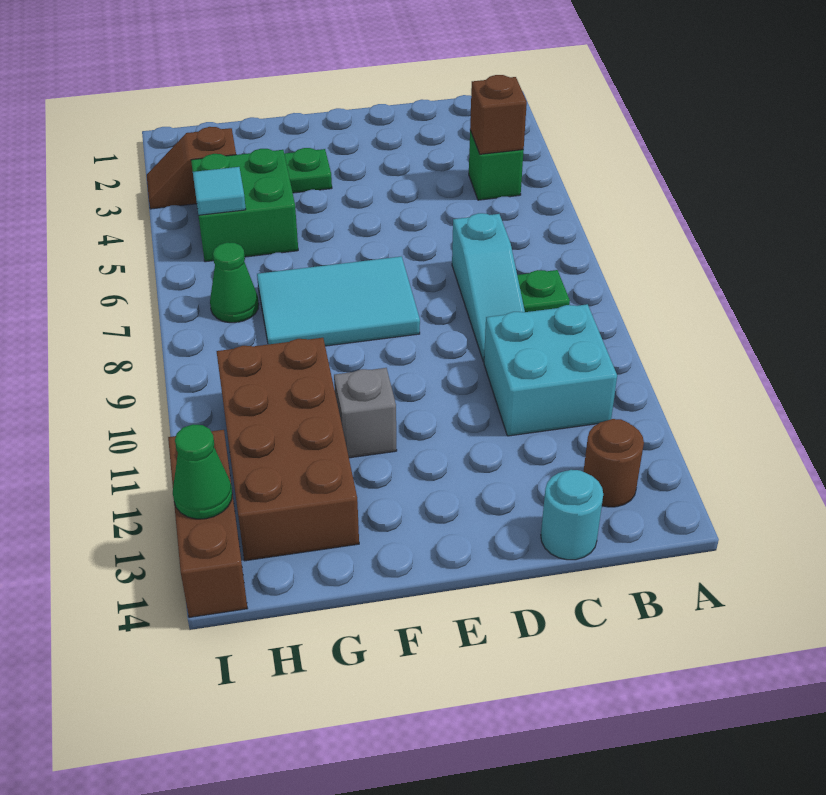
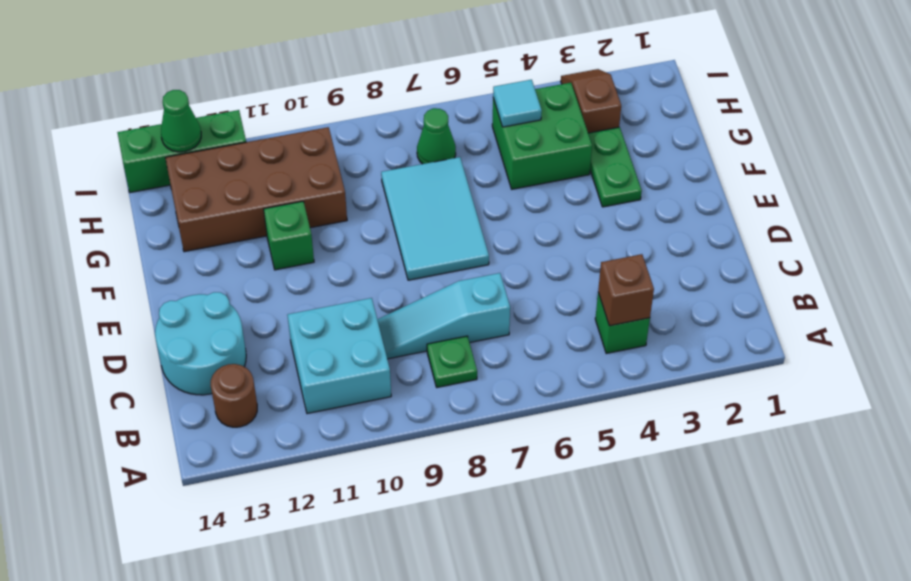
cyan 1x1 round brick [541,470,603,560] -> cyan 2x2 round brick [155,292,246,395]
grey 1x1 brick [334,368,397,458] -> green 1x1 brick [264,201,314,270]
brown 1x3 brick [168,430,248,617] -> green 1x3 brick [117,110,246,193]

